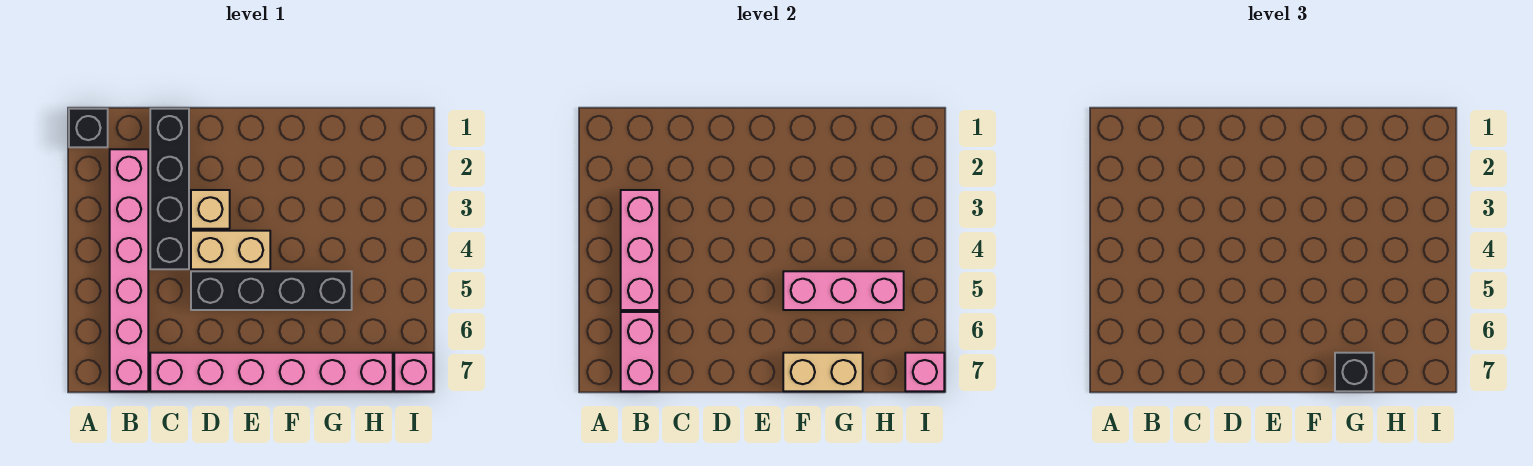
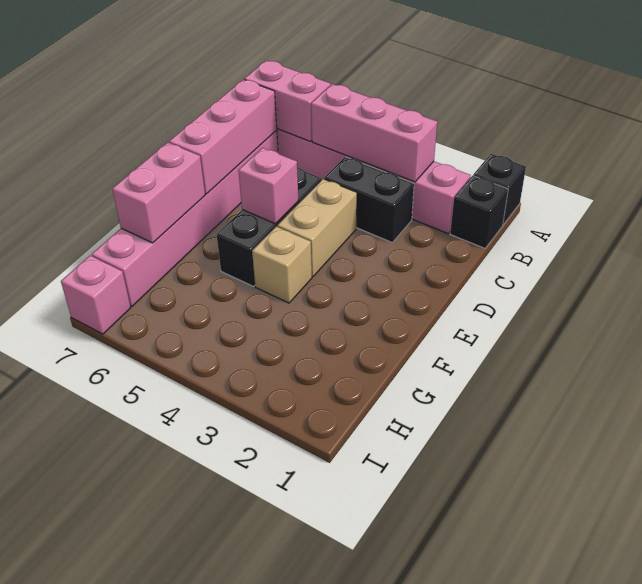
black 1x4 brick [150,109,189,269] -> black 1x2 brick [324,157,414,243]
tan 1x1 brick [191,190,230,229] -> tan 1x1 brick moved to [252,226,312,303]
black 1x4 brick [191,271,352,310] -> black 1x3 brick [217,168,321,286]
pink 1x3 brick [783,271,904,310] -> pink 1x3 brick moved to [169,79,277,194]
tan 1x2 brick [783,353,863,391] -> pink 1x2 brick [112,142,205,243]
black 1x1 brick [1335,353,1374,391] -> black 1x1 brick moved to [450,176,508,248]
pink 1x1 brick [905,353,944,391] -> pink 1x1 brick moved to [238,148,298,224]

